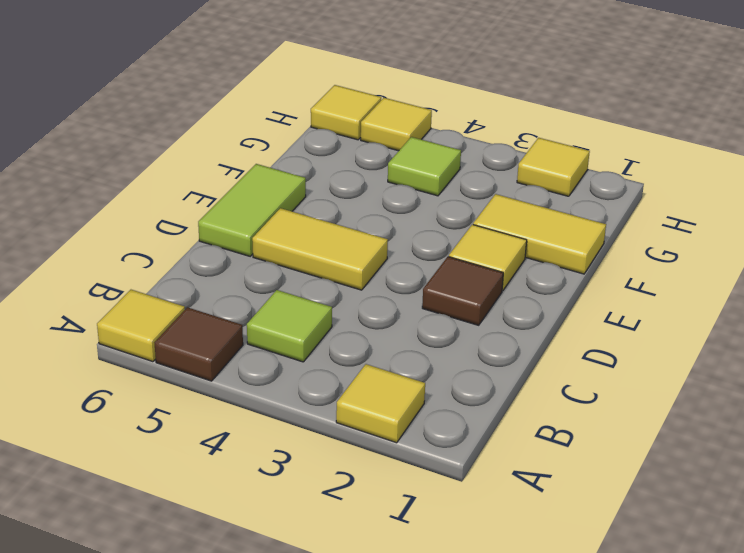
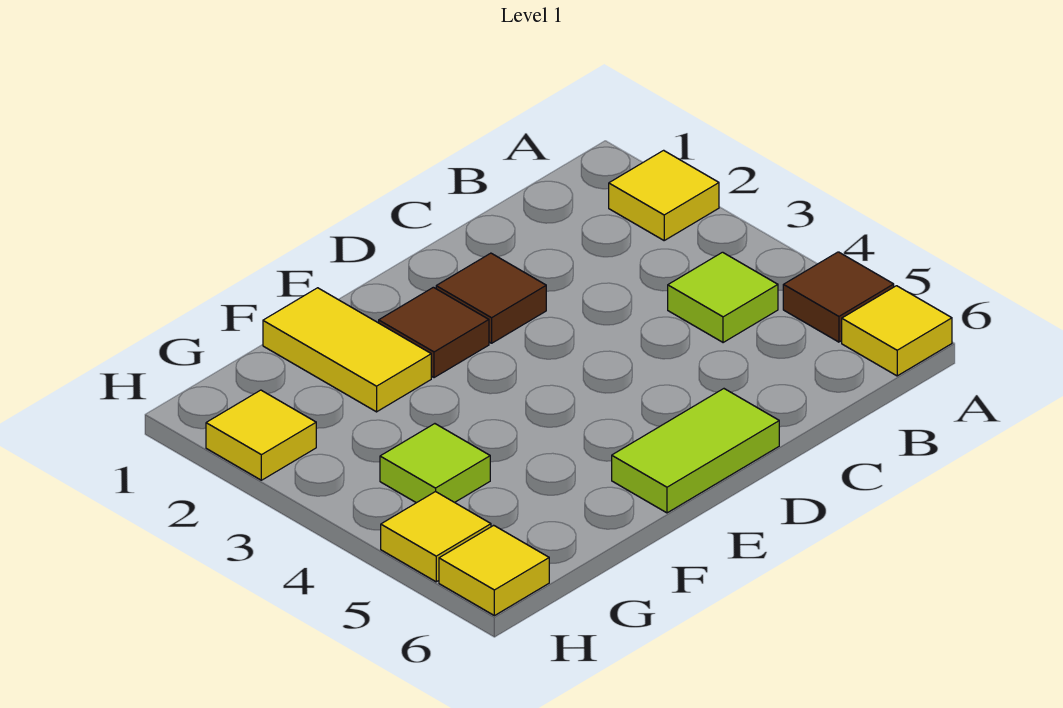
yellow 1x2 tile [252,208,388,290] -> none
yellow 1x1 tile [449,224,527,291] -> brown 1x1 tile [379,287,489,378]

